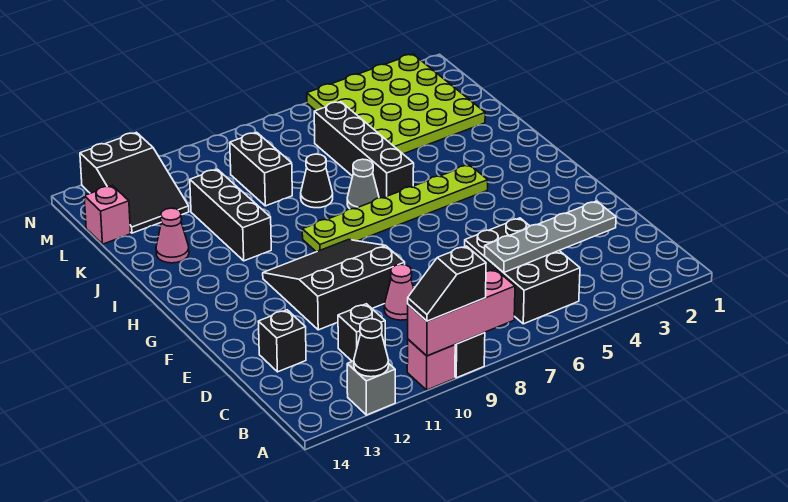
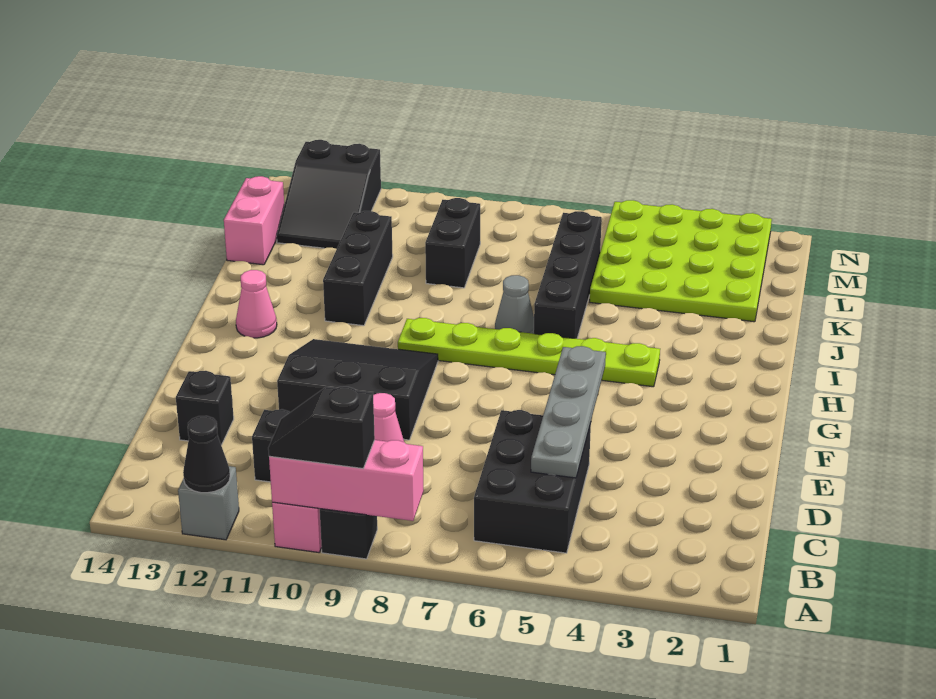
grey 1x4 plate [485,201,616,272] -> grey 1x4 plate turned to [531,346,606,478]
black 1x1 cone [301,154,333,208] -> none
pink 1x1 cone [156,208,189,263] -> pink 1x1 cone moved to [236,270,277,338]
pink 1x1 brick [84,185,131,244] -> pink 1x2 brick [224,176,284,265]

